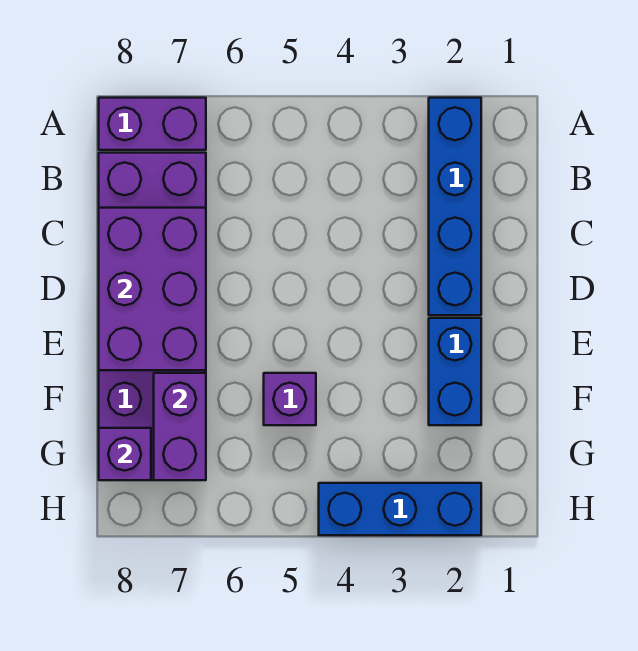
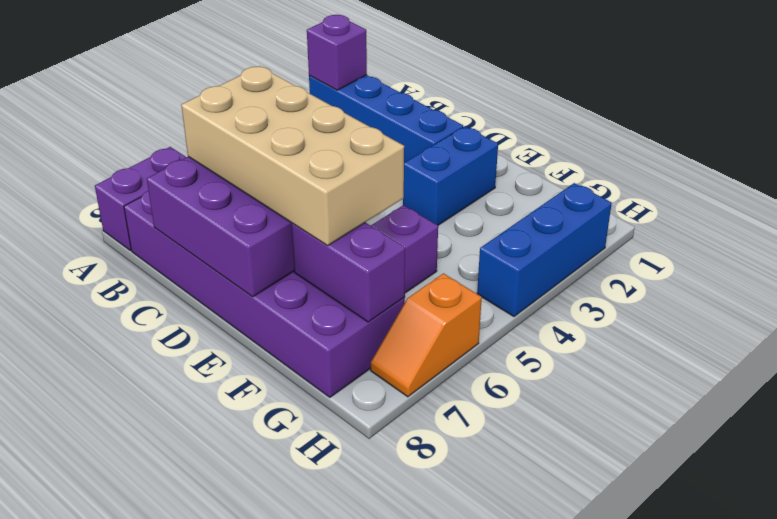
none -> tan 2x4 brick [181,66,404,246]
blue 1x2 brick [429,318,481,425] -> blue 1x2 brick turned to [403,126,498,225]
purple 1x1 brick [99,428,151,480] -> purple 1x1 brick moved to [307,15,367,90]
none -> orange 1x2 slope [371,273,482,397]

